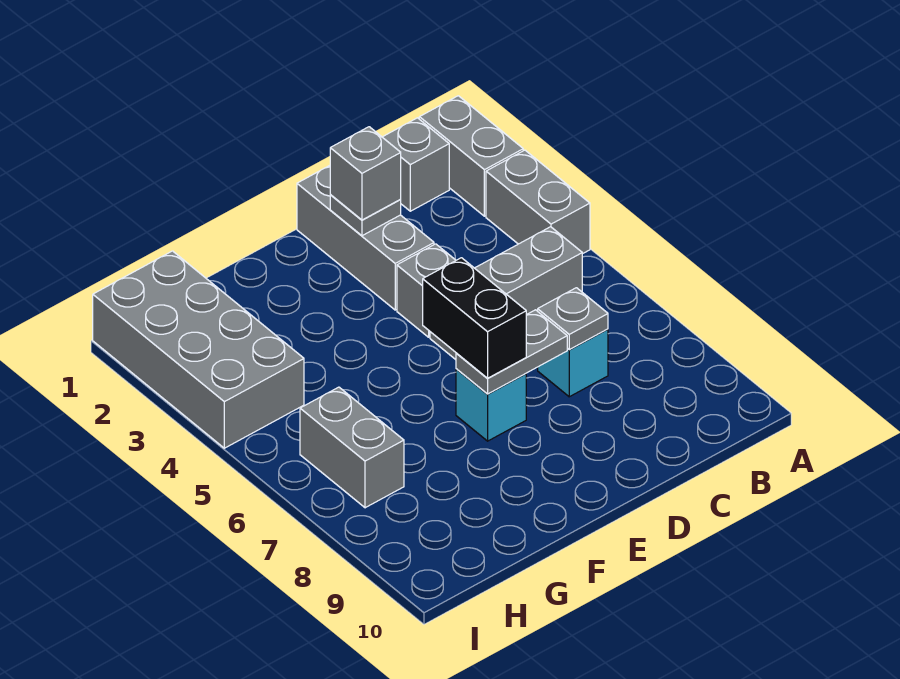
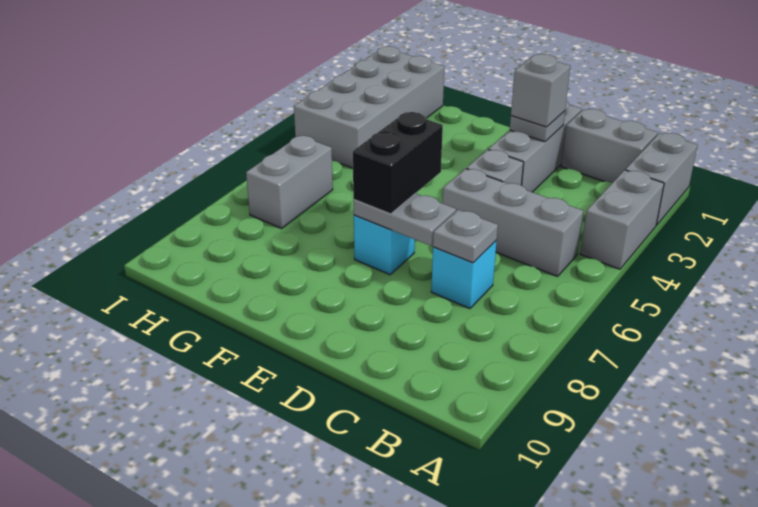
grey 1x1 brick [383,118,449,211] -> grey 1x2 brick [561,109,658,183]

